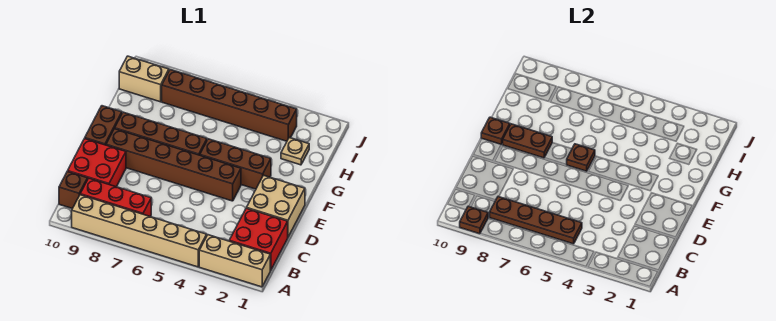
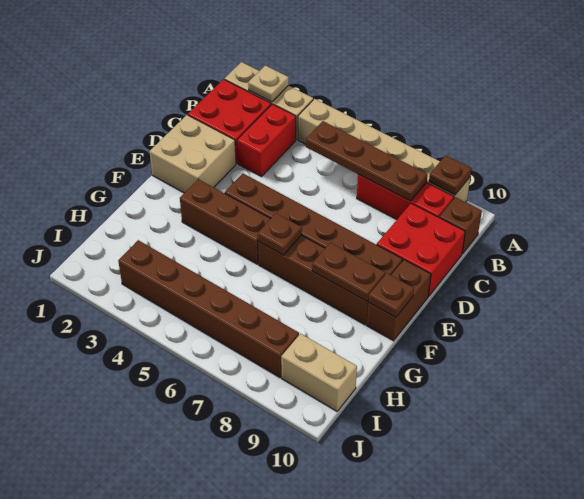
none -> red 1x2 brick [237,104,296,177]
tan 1x1 plate [281,138,309,165] -> tan 1x1 plate moved to [248,65,289,102]

